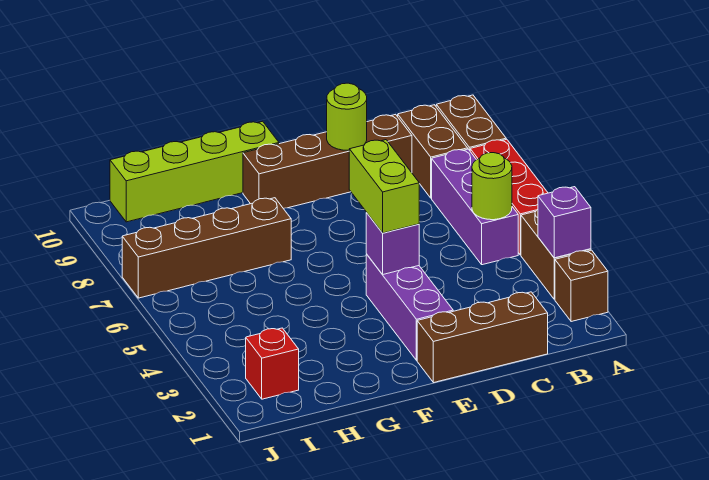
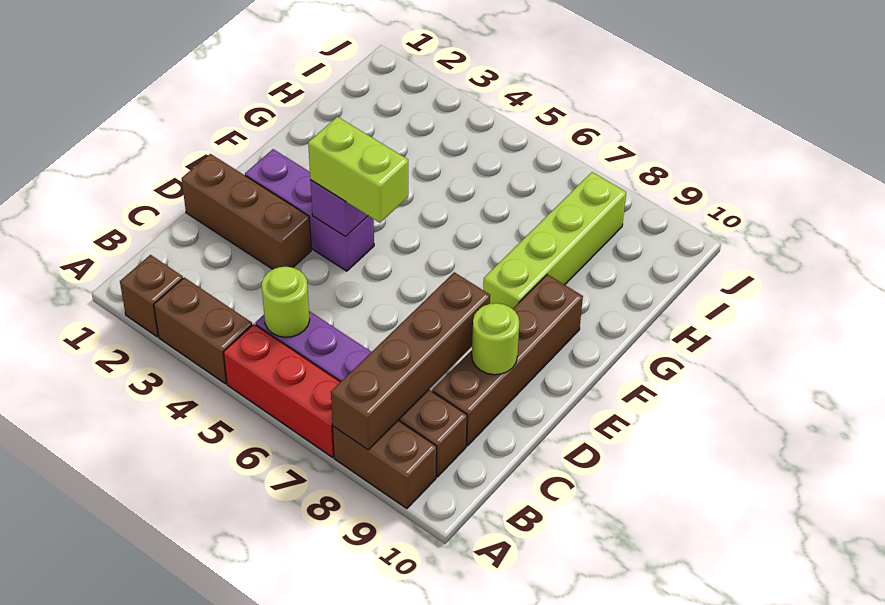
purple 1x1 brick [538,187,591,258] -> none
brown 1x3 brick [417,292,548,383] -> brown 1x3 brick turned to [182,154,311,269]
lime 1x4 brick [110,121,279,222] -> lime 1x4 brick moved to [483,172,626,309]
brown 1x4 brick [122,198,291,298] -> brown 1x4 brick moved to [331,272,490,450]
red 1x1 brick [246,328,299,399] -> none

